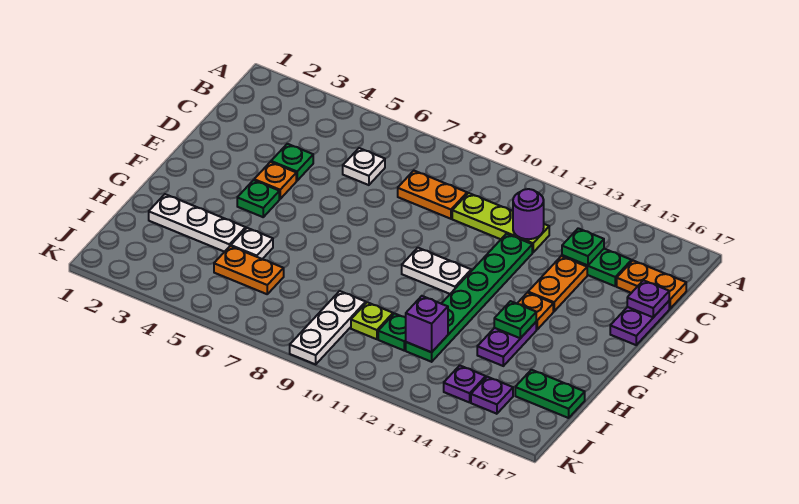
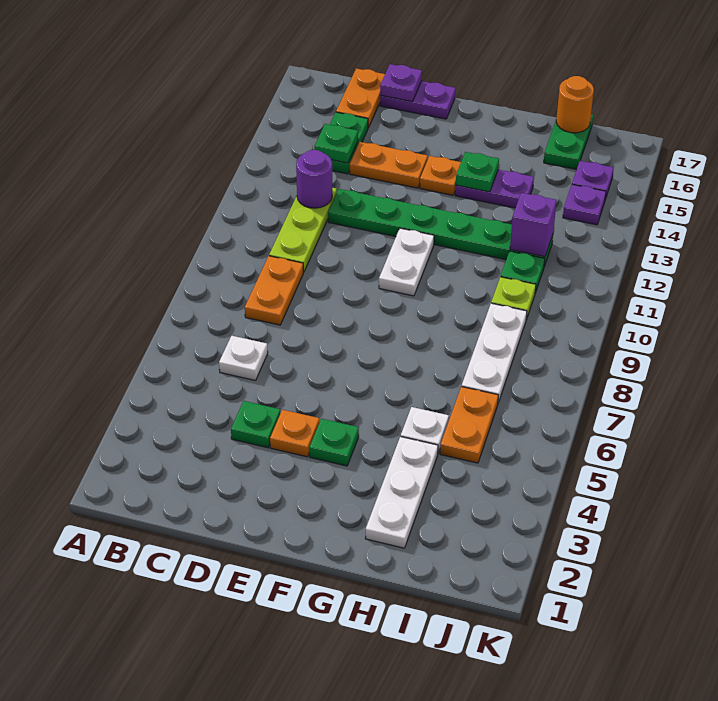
white 1x3 plate [290,291,366,364] -> white 1x3 plate turned to [462,303,527,403]
none -> orange 1x1 round brick [556,76,594,133]

